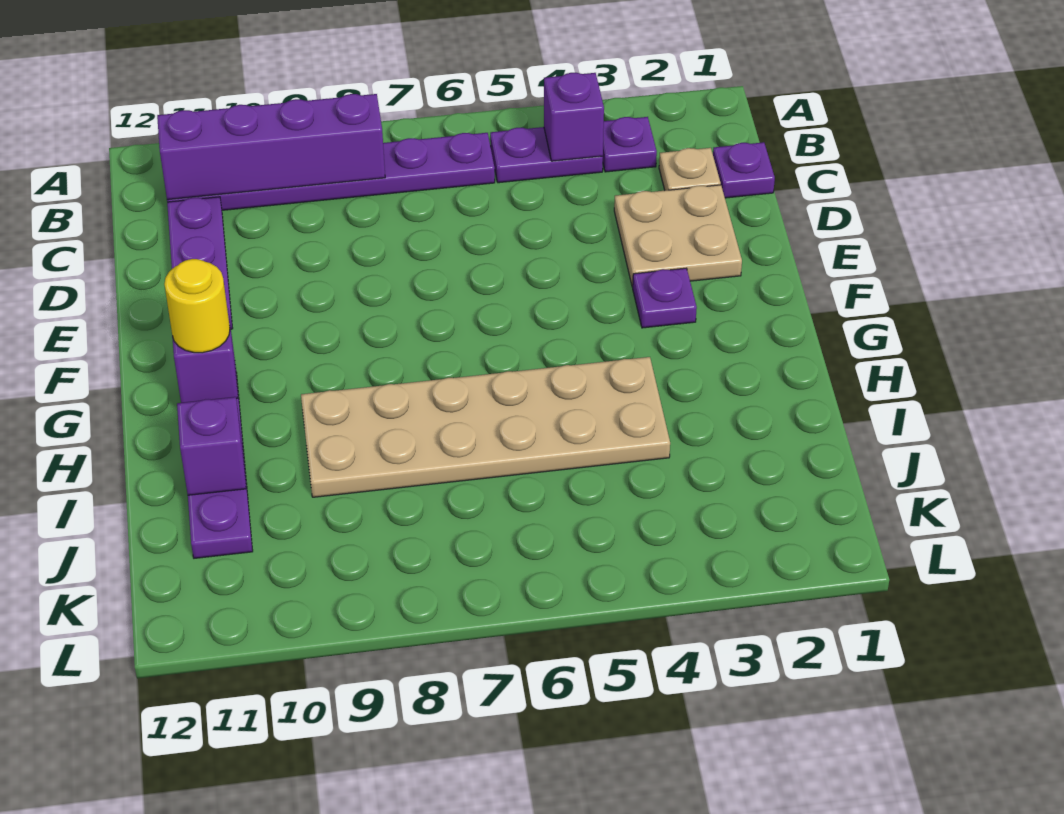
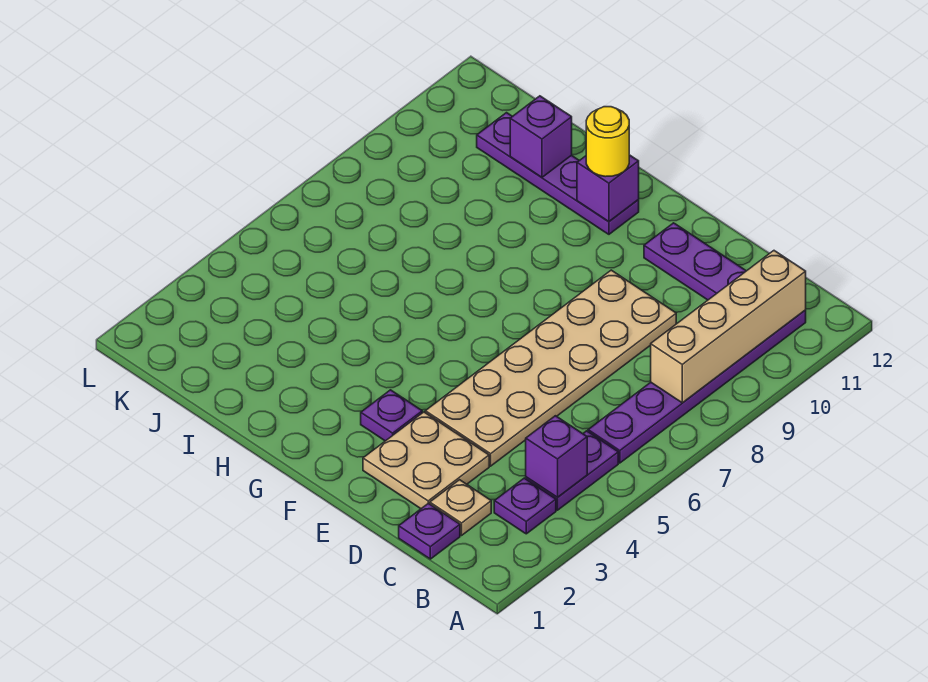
purple 1x4 brick [157,94,385,200] -> tan 1x4 brick [651,251,806,403]
tan 2x6 plate [301,357,670,497] -> tan 2x6 plate moved to [425,270,676,466]

